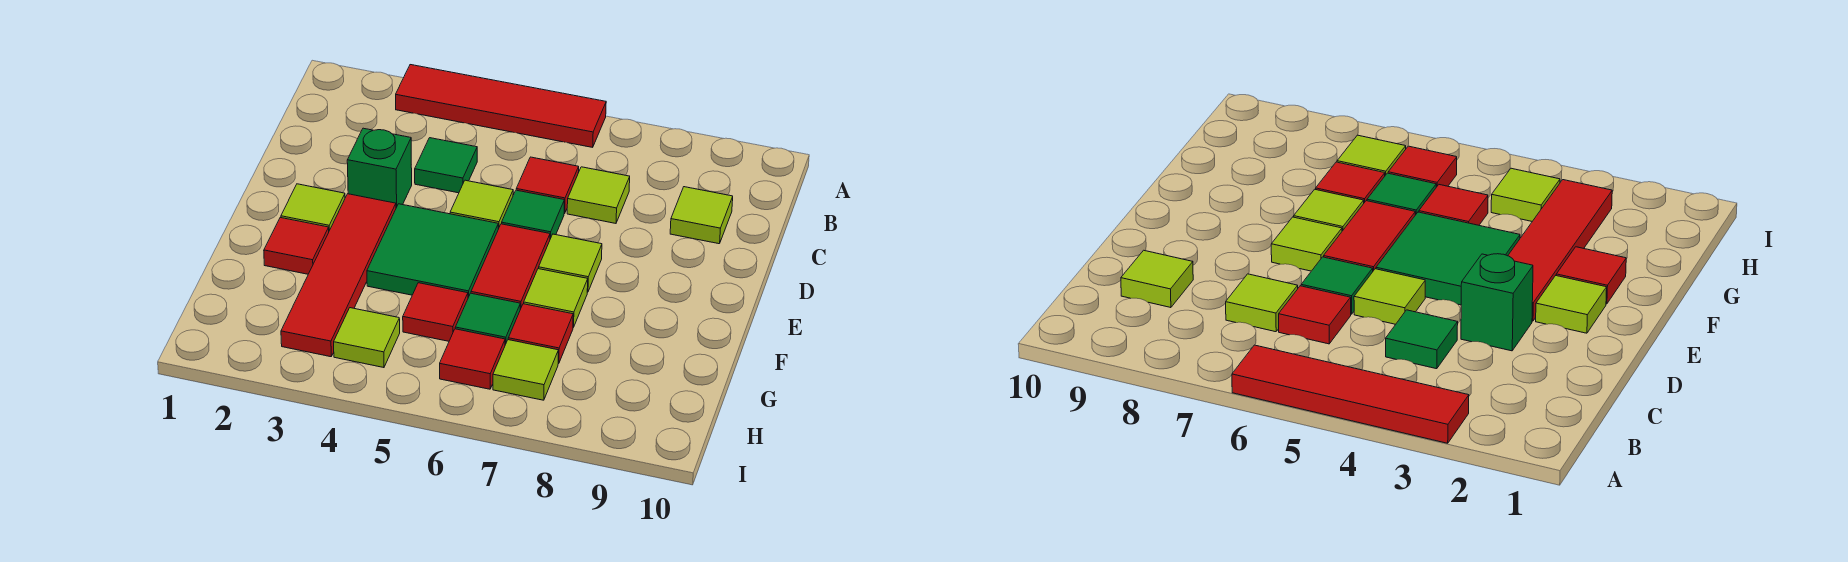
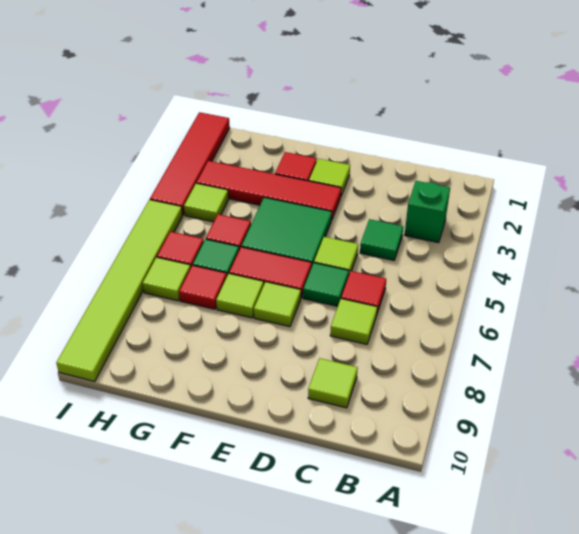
red 1x4 tile [396,65,606,147] -> red 1x4 tile moved to [150,112,230,215]
green 1x1 brick [347,128,412,208] -> green 1x1 brick moved to [405,181,450,243]
none -> lime 1x6 tile [56,200,183,382]

